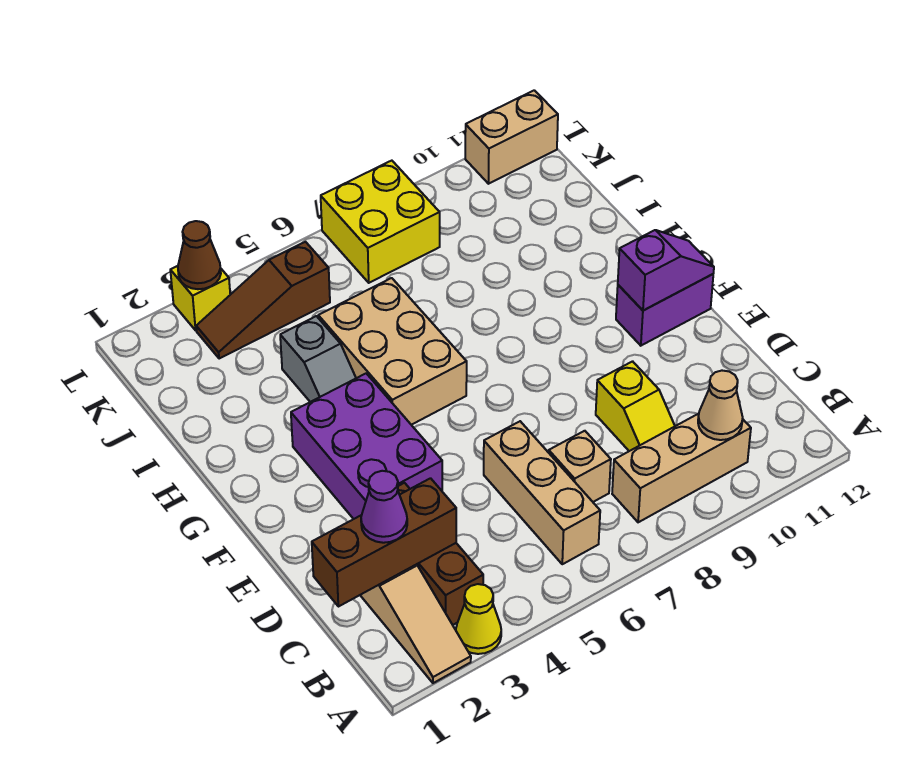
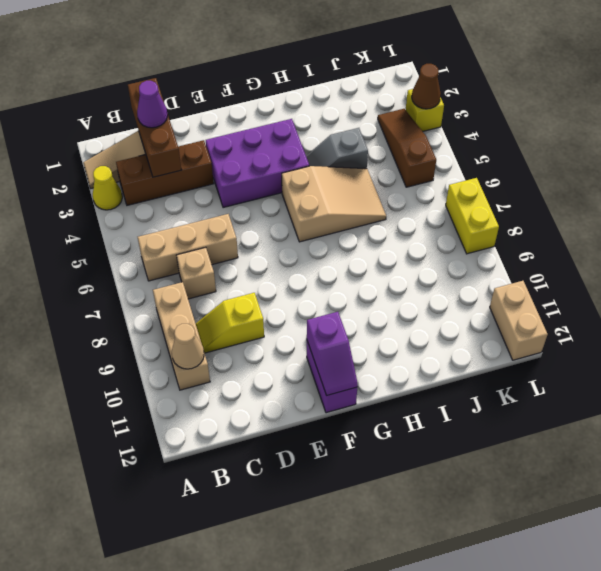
tan 2x3 brick [318,278,467,425] -> tan 2x3 slope [282,166,386,242]
yellow 2x2 brick [321,161,440,283] -> yellow 1x2 brick [446,178,499,254]

